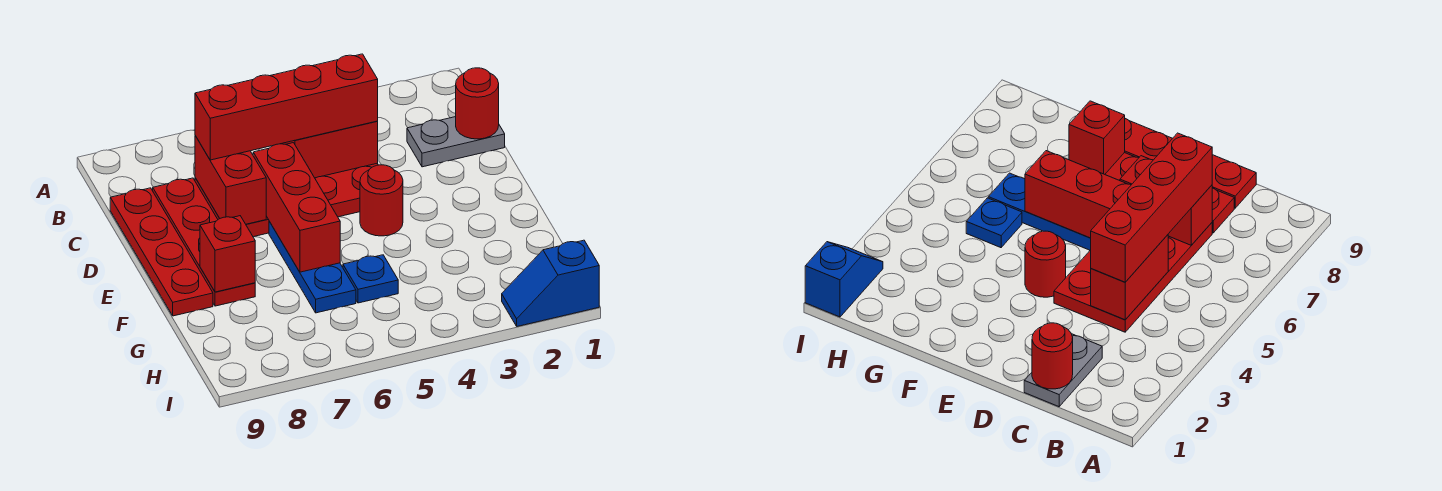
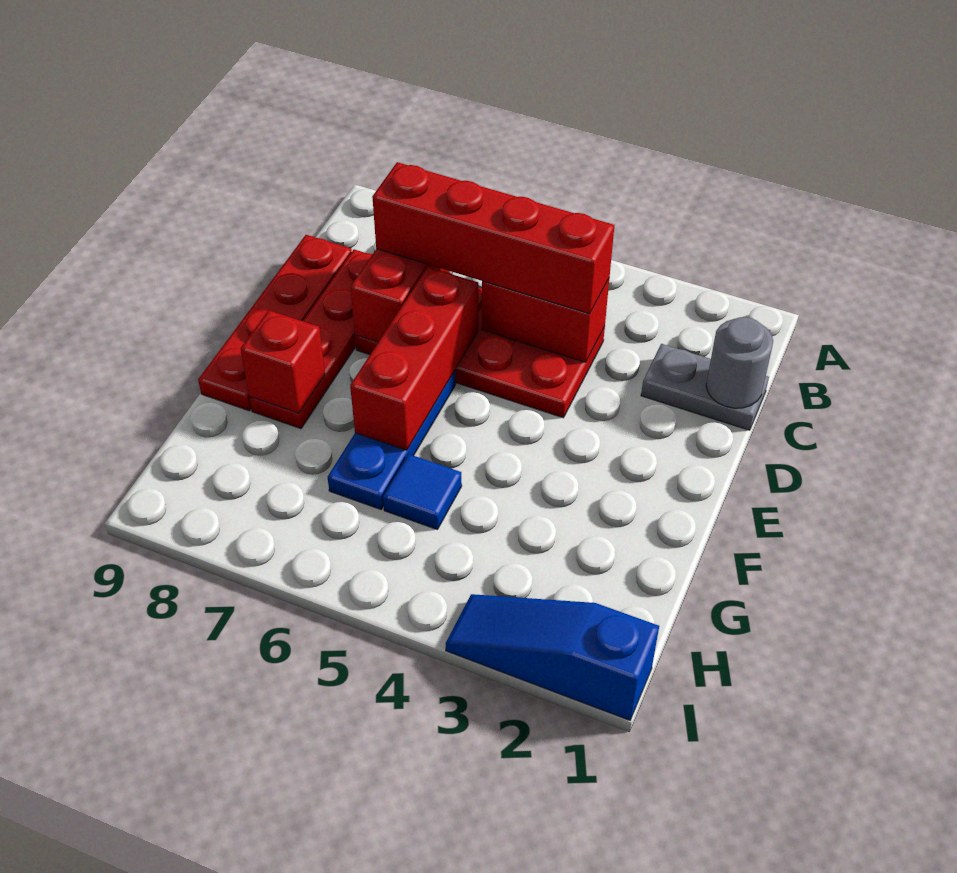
red 1x1 round brick [456,68,499,139] -> grey 1x1 round brick [706,317,773,408]
red 1x1 round brick [360,165,403,236] -> none
blue 1x1 plate [343,255,398,303] -> blue 1x1 tile [383,454,462,530]
blue 1x2 slope [502,240,599,326] -> blue 1x3 slope [446,594,659,720]

